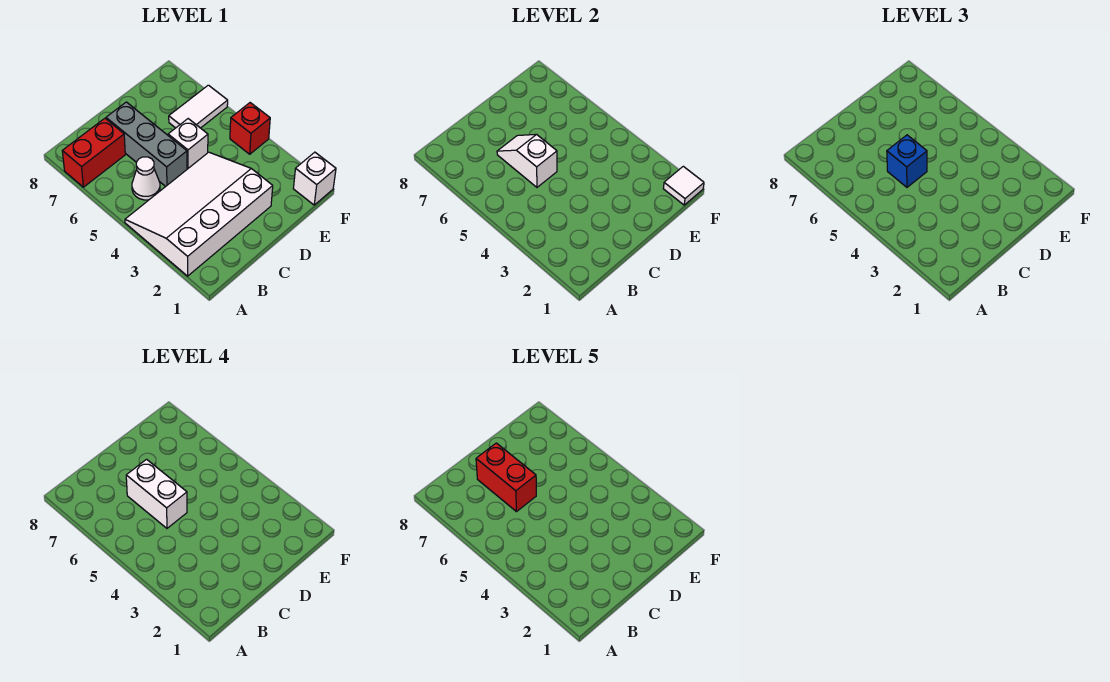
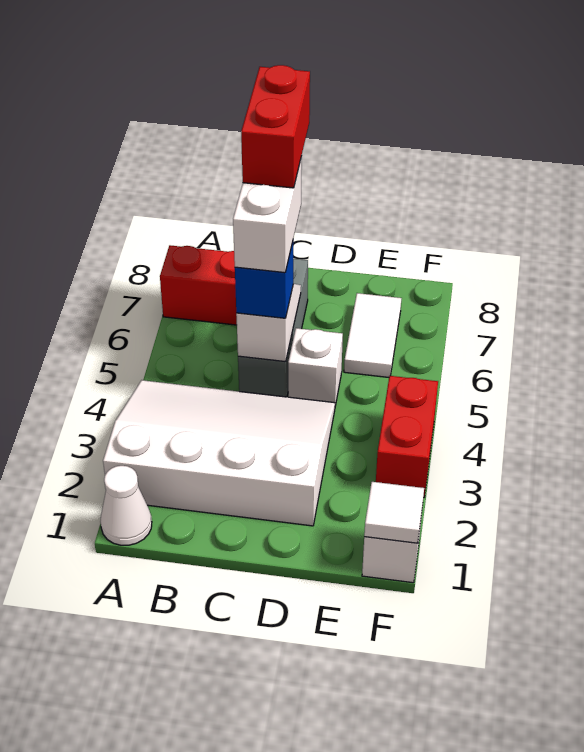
white 1x1 cone [132,157,160,200] -> white 1x1 cone moved to [100,466,152,545]
white 1x2 tile [169,85,228,128] -> white 1x2 tile turned to [344,293,401,377]
red 1x1 brick [230,103,270,154] -> red 1x2 brick [376,376,438,498]

